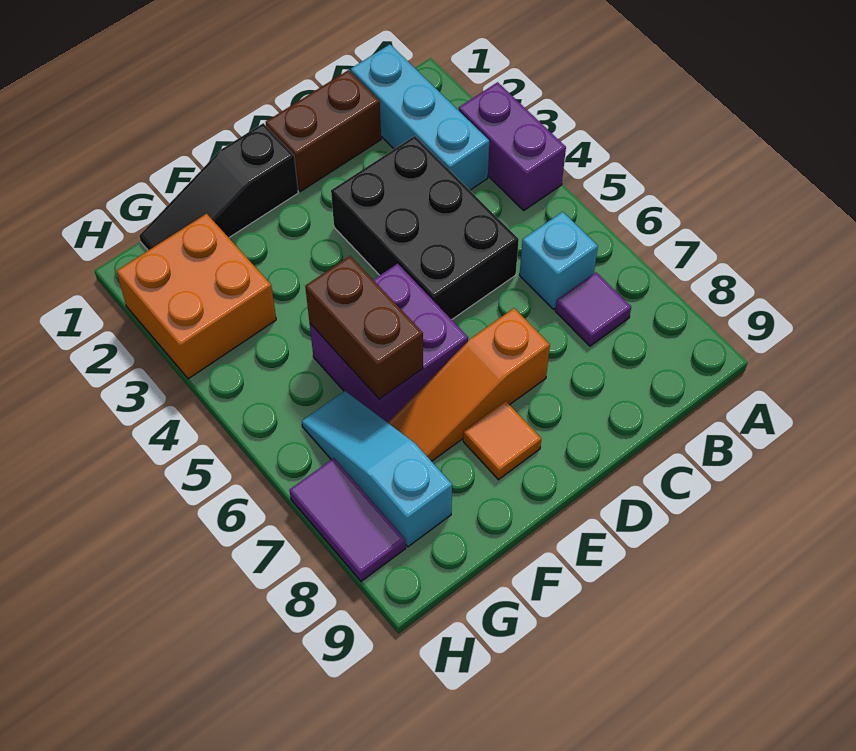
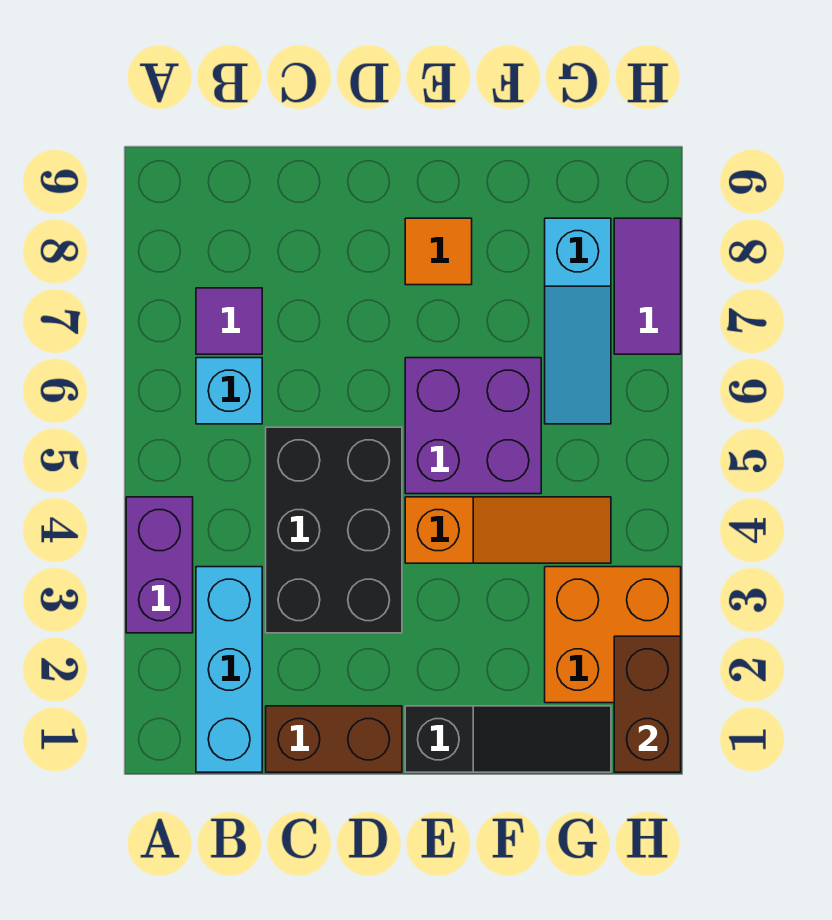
orange 1x3 slope [388,308,550,461] -> orange 1x3 slope moved to [405,497,611,563]
brown 1x2 brick [305,256,423,399] -> brown 1x2 brick moved to [614,636,681,772]

